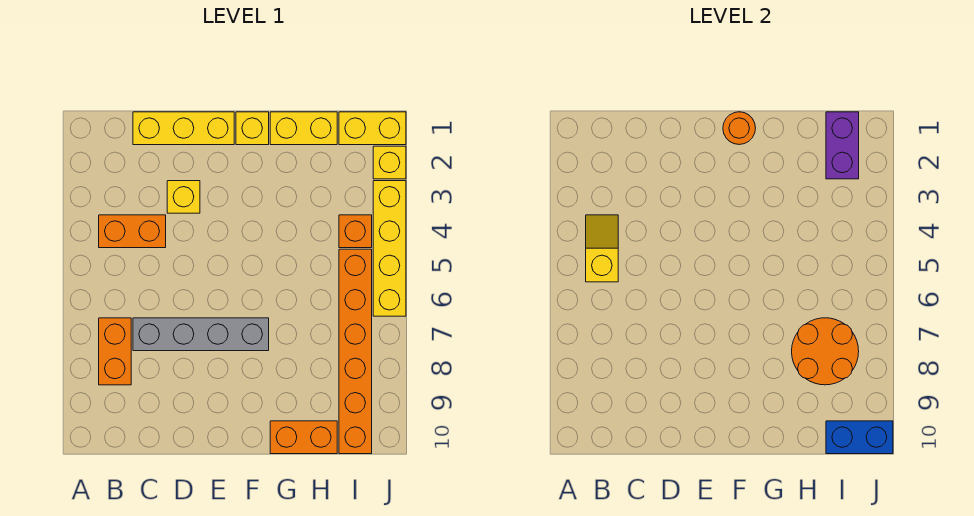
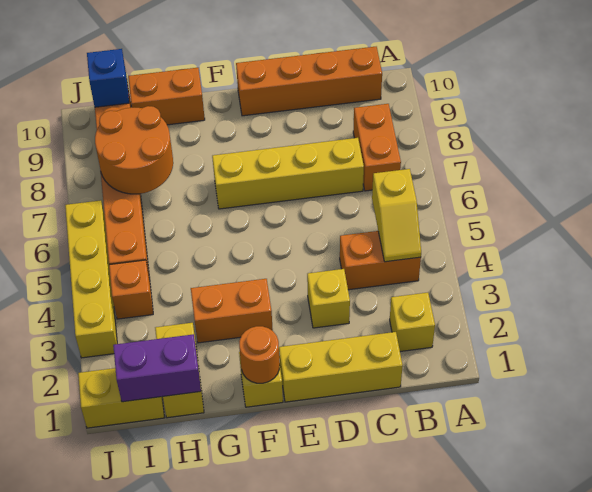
none -> orange 1x4 brick [236,47,382,116]
grey 1x4 brick [133,318,269,351] -> yellow 1x4 brick [212,138,364,209]
none -> orange 1x2 brick [191,279,273,343]
yellow 1x2 brick [270,112,337,145] -> yellow 1x2 brick turned to [155,323,204,418]
purple 1x2 brick [826,112,859,179] -> purple 1x2 brick turned to [113,334,201,402]
blue 1x2 brick [826,421,893,454] -> blue 1x1 brick [87,49,129,107]
yellow 1x1 brick [373,146,406,179] -> yellow 1x1 brick moved to [390,293,435,352]

